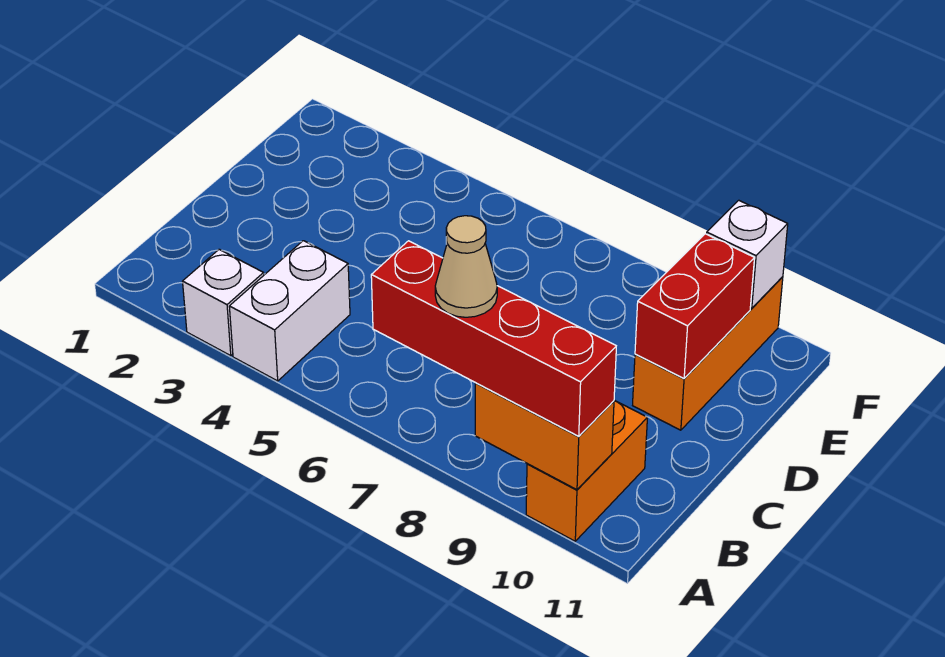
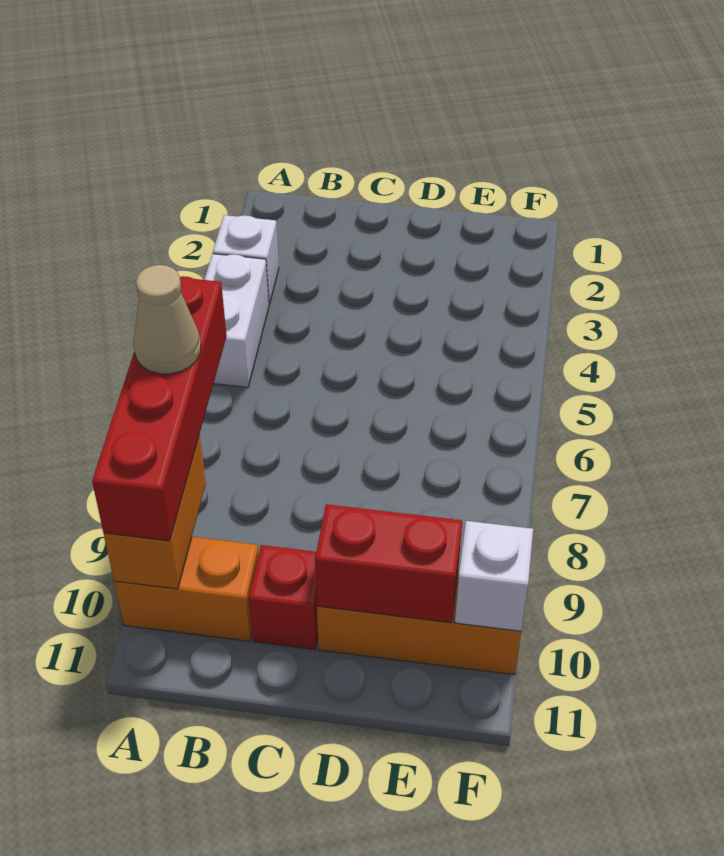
white 1x2 brick [229,241,350,381] -> white 1x2 brick turned to [204,254,269,388]
none -> red 1x1 brick [249,545,318,650]

